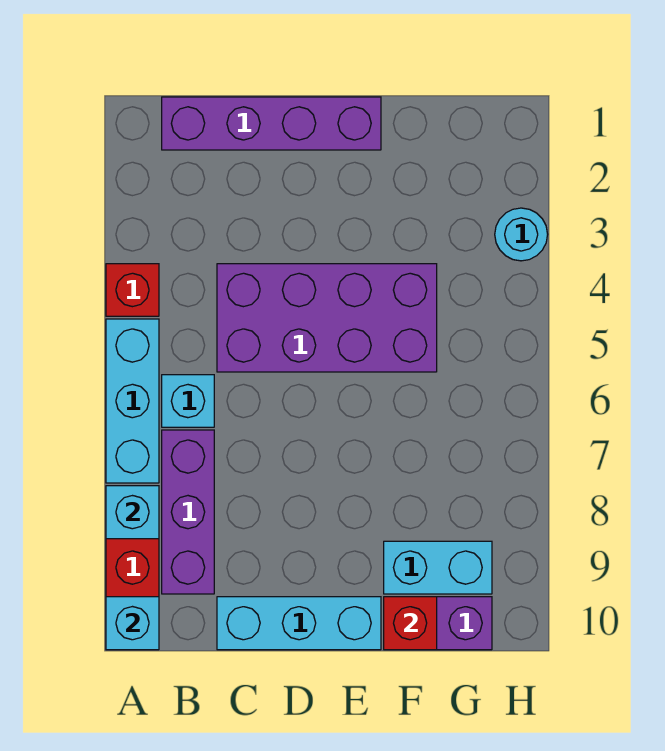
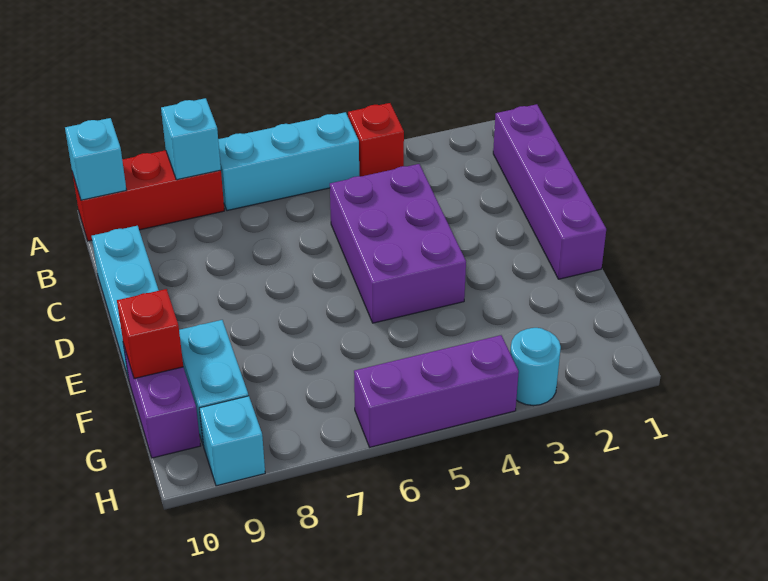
cyan 1x1 brick [162,375,214,427] -> cyan 1x1 brick moved to [199,396,265,486]
purple 1x3 brick [162,430,214,594] -> purple 1x3 brick moved to [354,335,519,447]
purple 2x4 brick [217,264,437,372] -> purple 2x3 brick [330,164,466,323]

